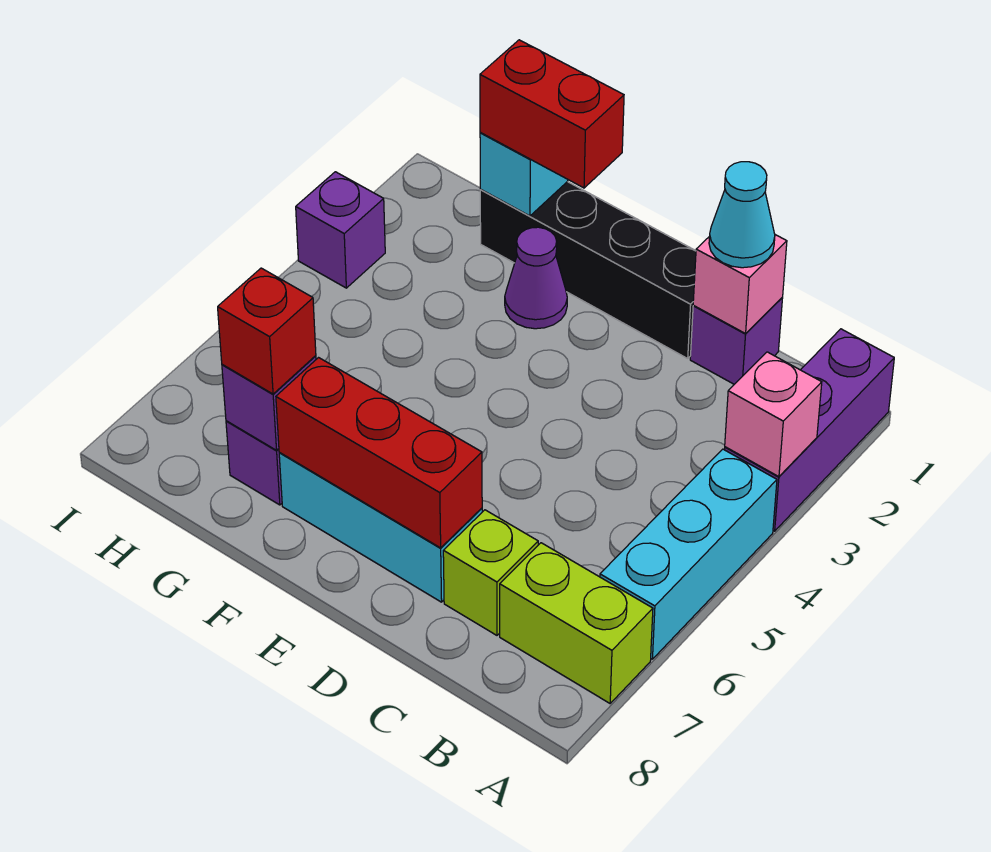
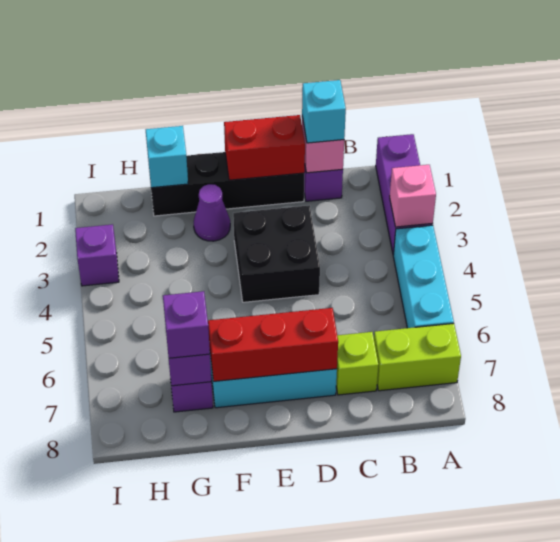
cyan 1x1 cone [709,162,775,268] -> cyan 1x1 brick [302,80,346,143]
none -> black 2x2 brick [233,205,320,302]
red 1x2 brick [480,40,624,188] -> red 1x2 brick moved to [224,115,305,180]
red 1x1 brick [218,268,316,394] -> purple 1x1 brick [163,291,210,358]

